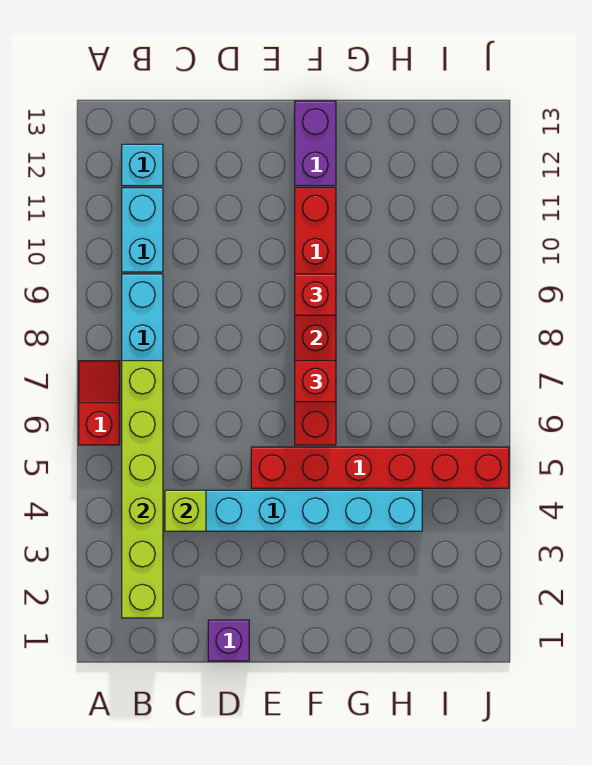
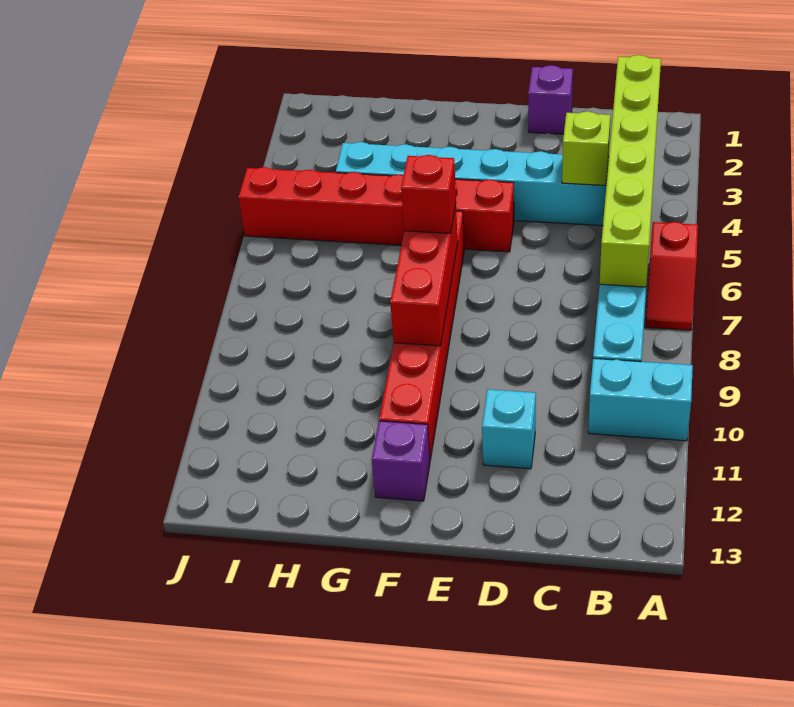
cyan 1x2 brick [122,188,163,272] -> cyan 1x2 brick turned to [588,358,693,441]
cyan 1x1 brick [122,144,163,186] -> cyan 1x1 brick moved to [482,389,536,469]
red 1x1 brick [295,274,336,315] -> none
purple 1x2 brick [295,101,336,186] -> purple 1x1 brick [372,421,430,501]

